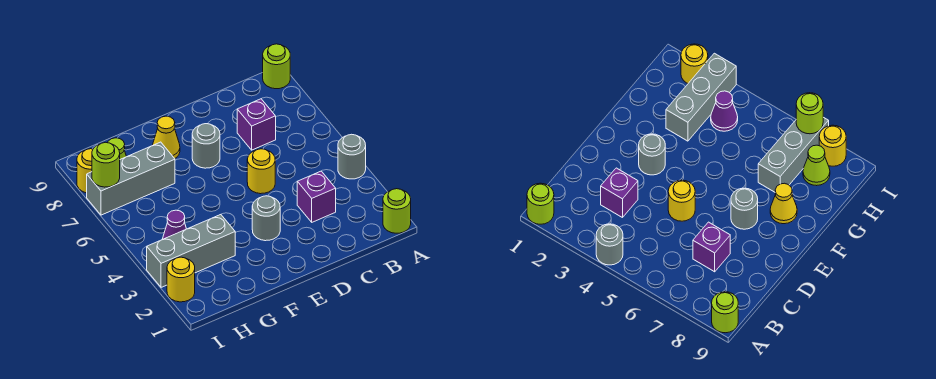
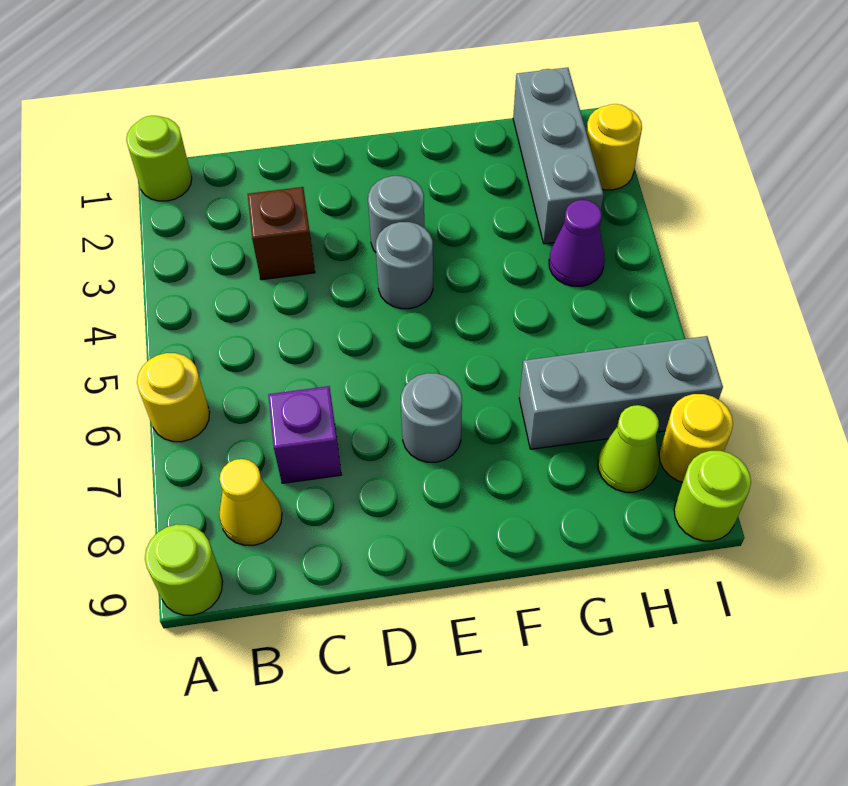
grey 1x1 round brick [338,134,366,179] -> grey 1x1 round brick moved to [376,222,433,309]
purple 1x1 brick [297,171,336,222] -> brown 1x1 brick [248,187,315,280]
yellow 1x1 round brick [247,149,275,194] -> yellow 1x1 round brick moved to [137,353,210,442]
yellow 1x1 cone [152,116,180,159] -> yellow 1x1 cone moved to [219,459,282,545]
grey 1x3 brick [147,215,235,287] -> grey 1x3 brick turned to [513,68,604,244]
lime 1x1 round brick [92,142,120,187] -> lime 1x1 round brick moved to [674,451,751,541]

